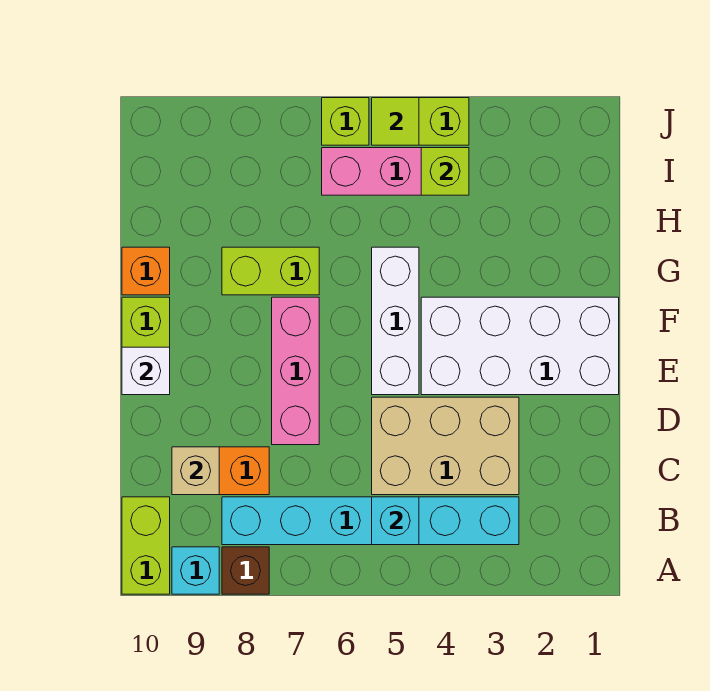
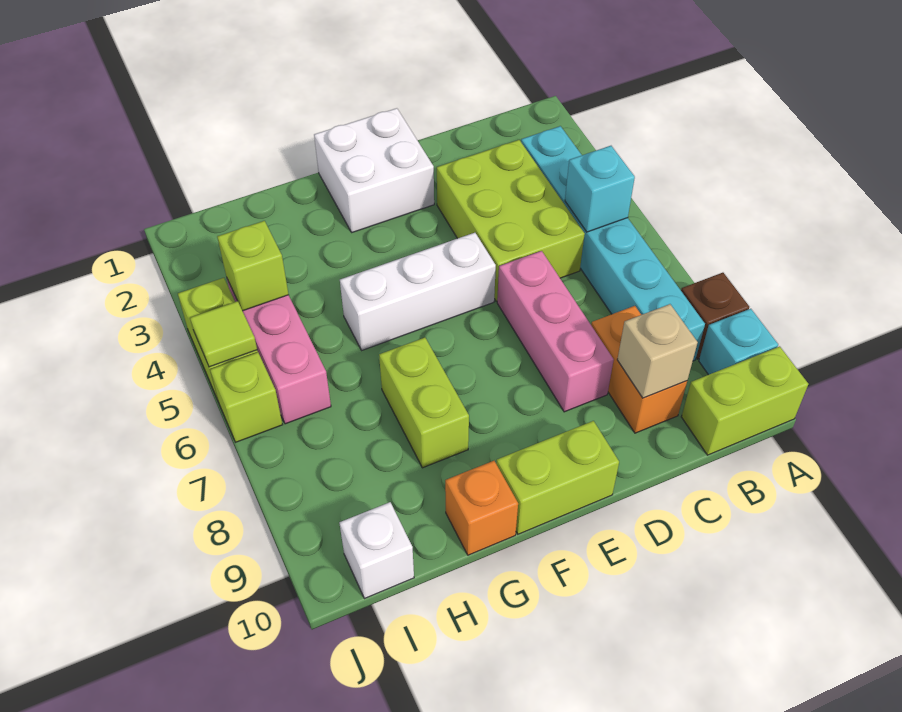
tan 2x3 brick [372,397,519,495] -> lime 2x3 brick [437,140,585,301]
pink 1x3 brick [272,297,319,445] -> pink 1x3 brick turned to [497,251,614,412]
white 2x4 brick [421,297,619,395] -> white 2x2 brick [314,108,434,232]
white 1x1 brick [122,347,170,395] -> white 1x1 brick moved to [339,502,414,599]

